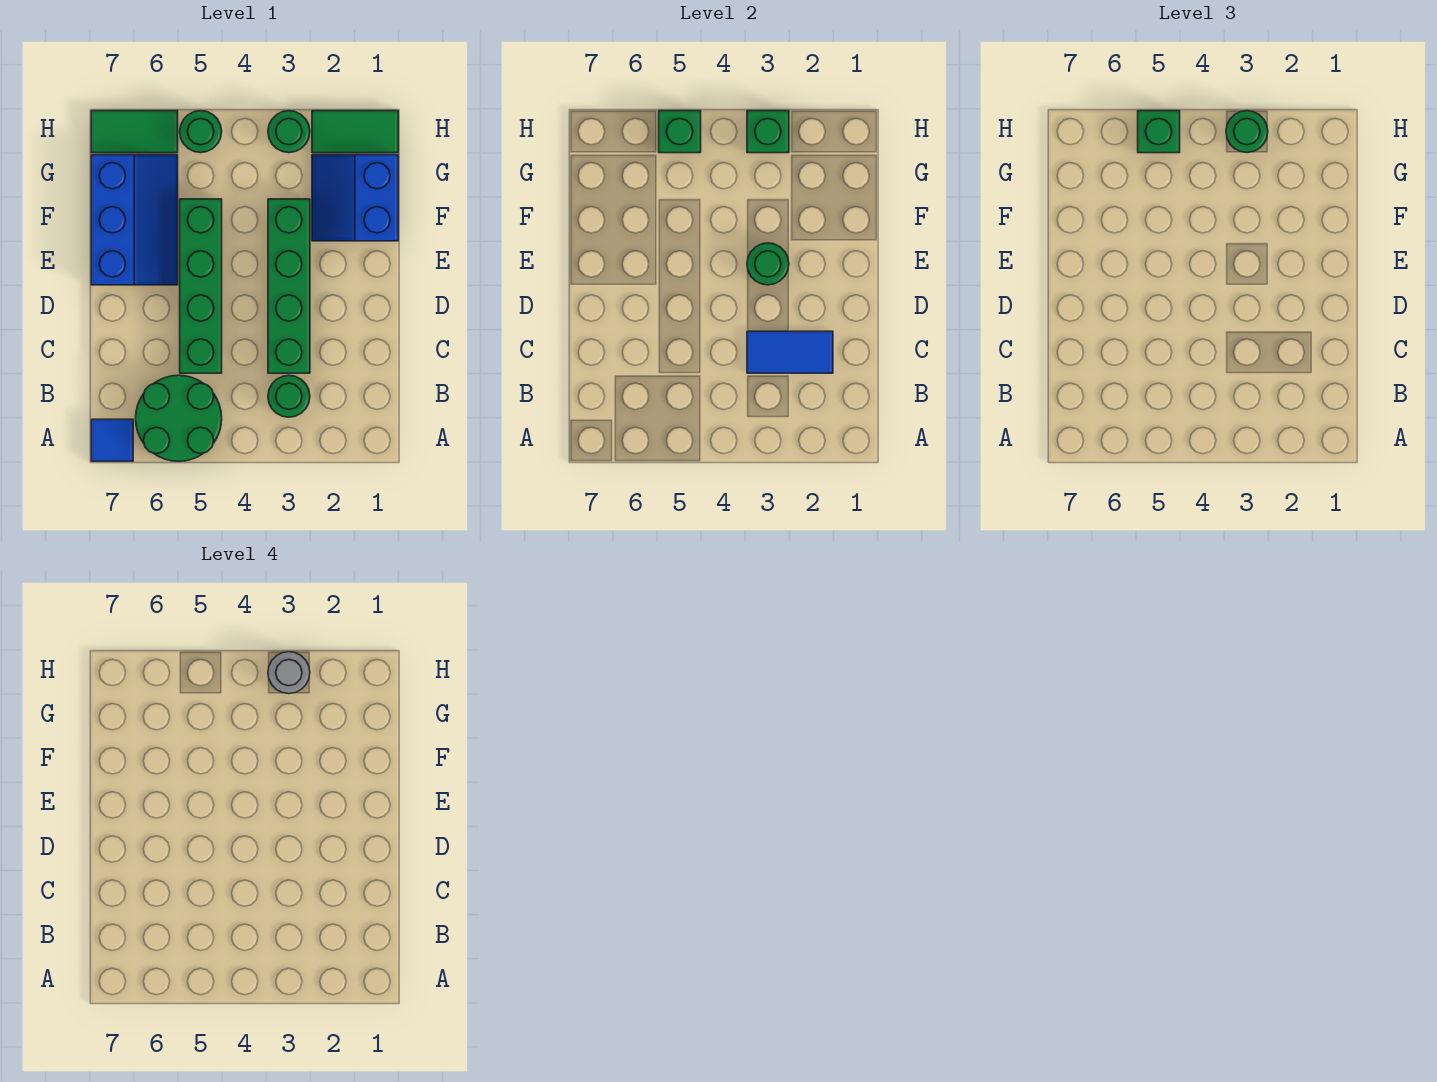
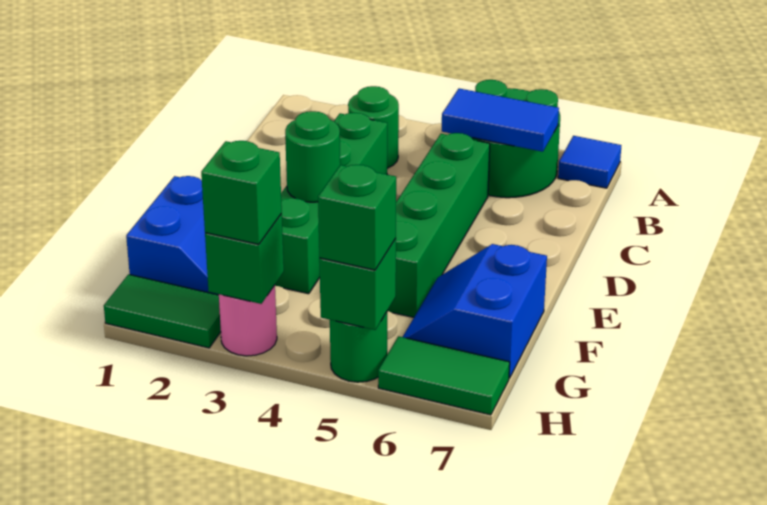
blue 1x2 tile [747,331,833,373] -> blue 1x2 tile moved to [442,89,559,152]
blue 2x3 slope [91,155,178,285] -> blue 2x2 slope [403,244,547,378]
green 1x1 round brick [268,111,310,153] -> pink 1x1 round brick [219,285,277,356]
green 1x1 round brick [1226,111,1268,153] -> green 1x1 brick [201,141,282,244]
grey 1x1 round brick [268,652,310,694] -> none

